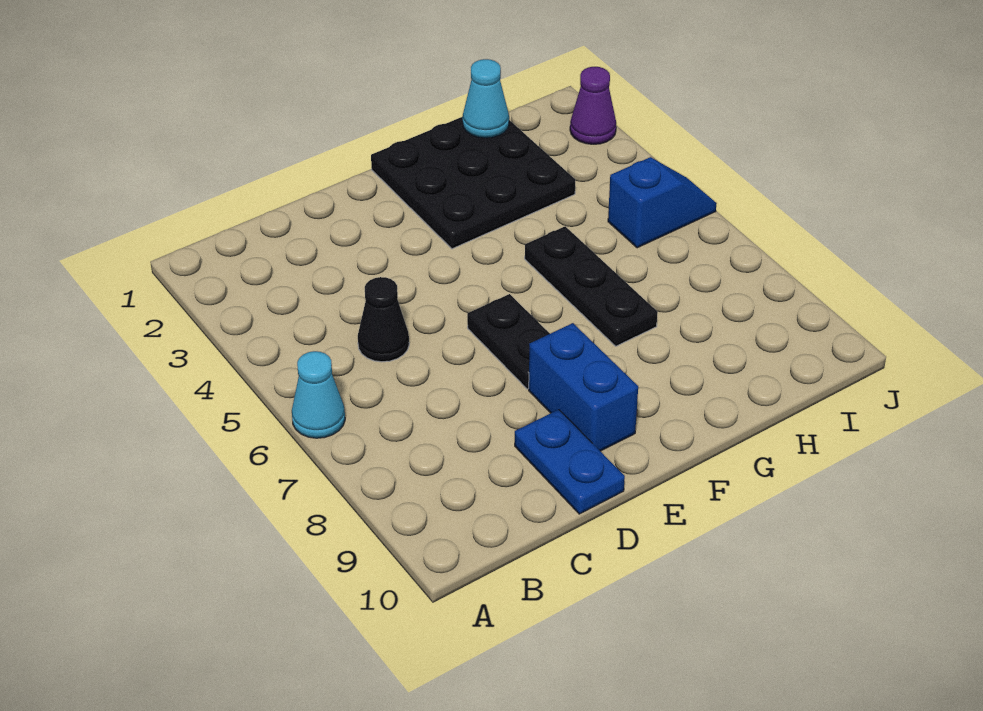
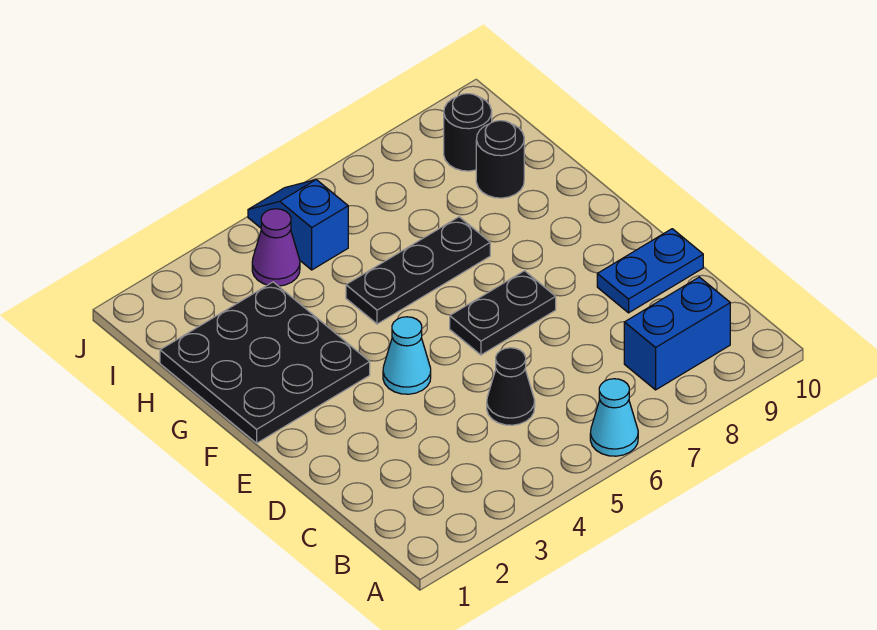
blue 1x2 brick [529,323,638,451] -> blue 1x2 brick moved to [624,277,730,390]
cyan 1x1 cone [463,59,509,138] -> cyan 1x1 cone moved to [383,317,431,394]
none -> black 1x1 round brick [476,121,524,198]
none -> black 1x1 round brick [444,94,492,171]
purple 1x1 cone [570,67,616,144] -> purple 1x1 cone moved to [252,209,300,286]

